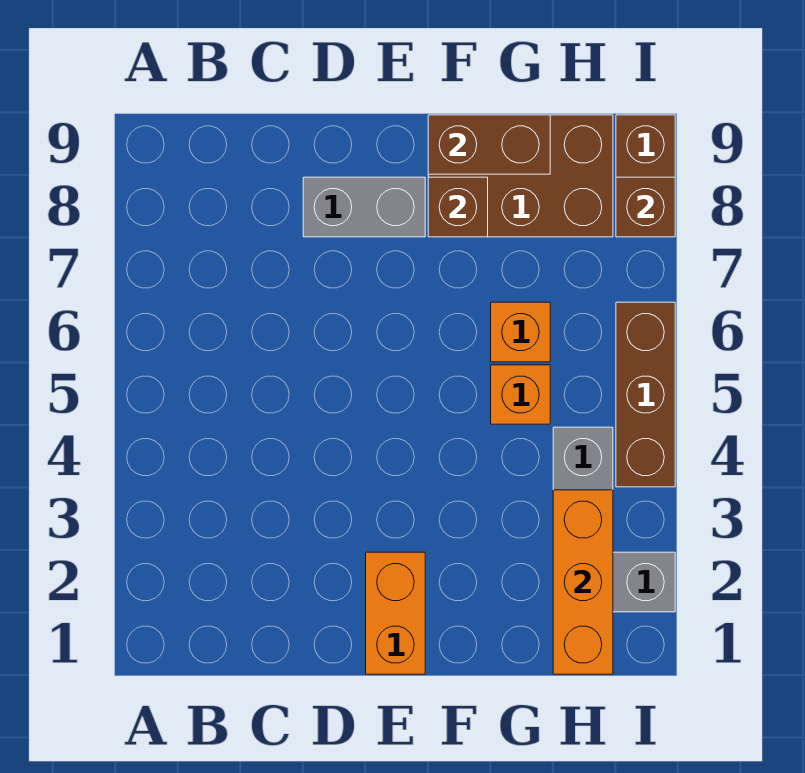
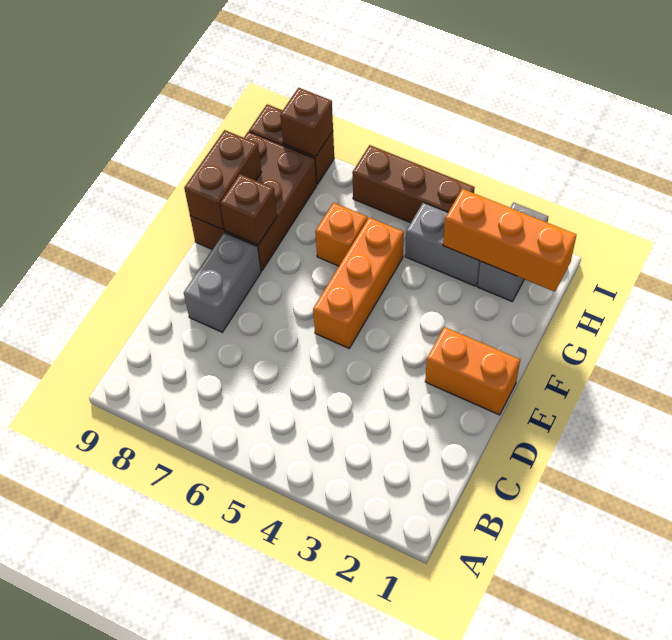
orange 1x1 brick [491,365,550,424] -> orange 1x3 brick [313,217,404,348]

